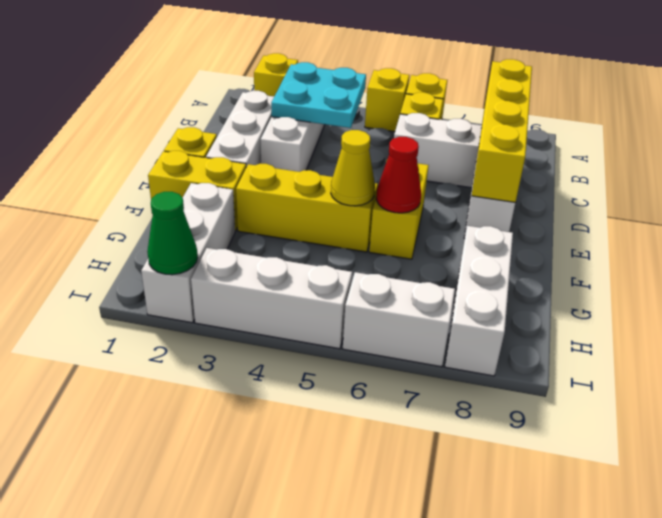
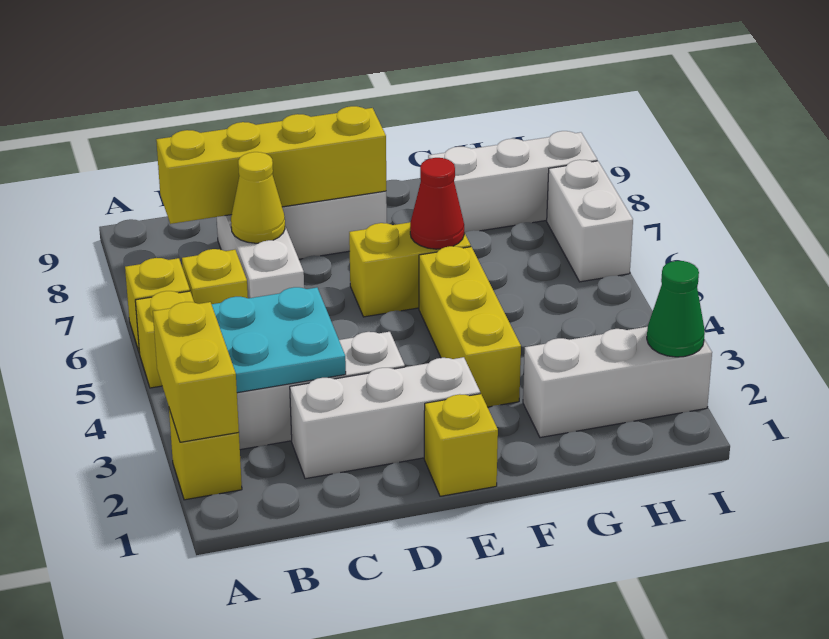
yellow 1x2 brick [148,151,246,231] -> yellow 1x2 brick moved to [153,302,239,442]
yellow 1x1 cone [331,130,375,206] -> yellow 1x1 cone moved to [231,152,285,243]
white 1x3 brick [191,248,352,349] -> none

